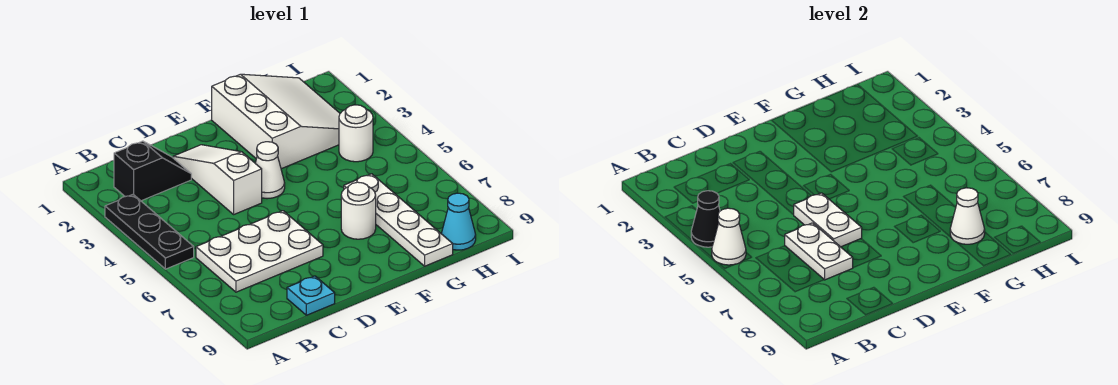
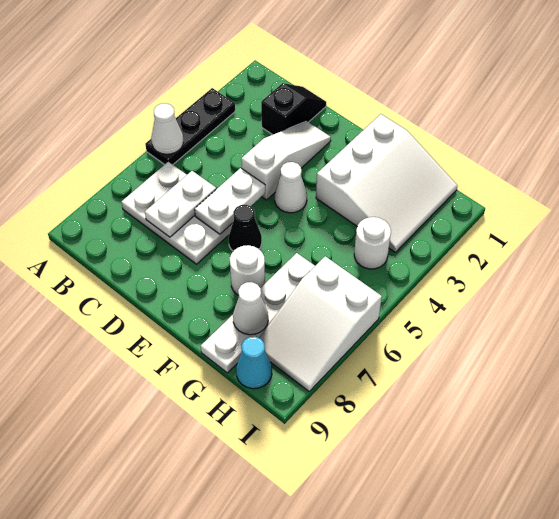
black 1x1 cone [691,191,720,247] -> black 1x1 cone moved to [229,205,262,251]
black 1x2 slope [114,141,191,201] -> black 1x2 slope turned to [261,83,326,135]
cyan 1x1 plate [287,276,335,315] -> none
none -> white 2x3 slope [259,256,382,391]

